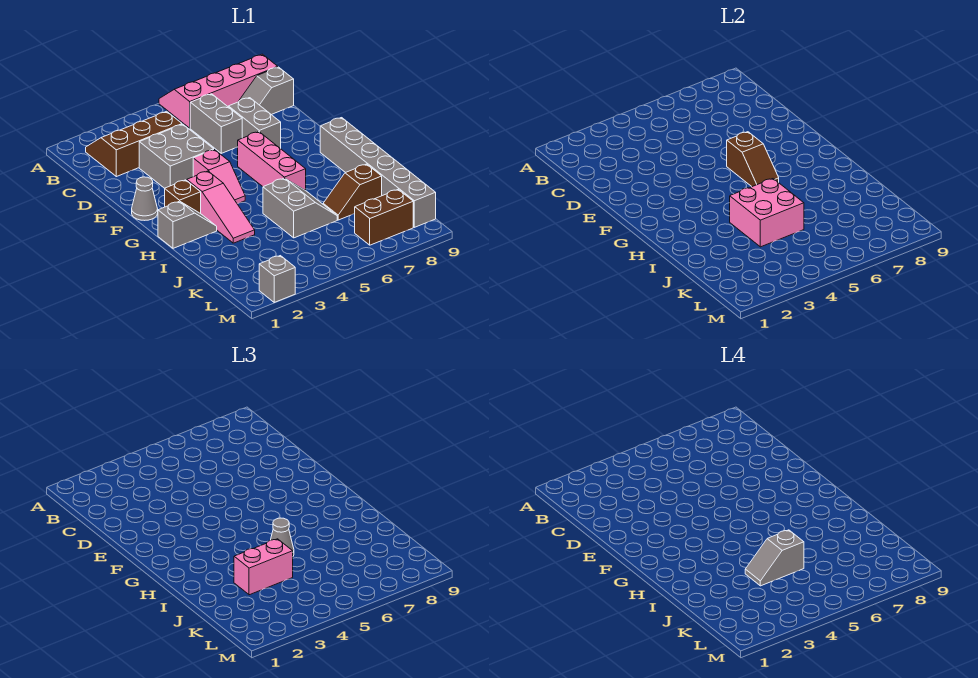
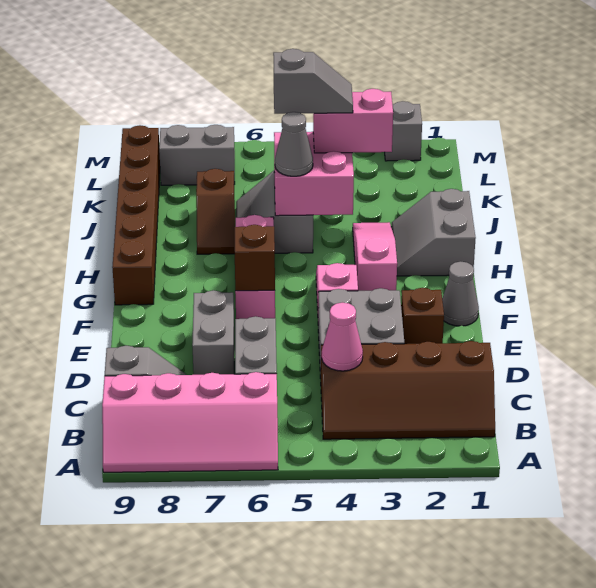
brown 2x3 slope [86,111,182,177] -> brown 2x4 slope [321,341,495,439]
none -> pink 1x1 cone [322,303,363,371]
brown 1x1 brick [165,180,201,214] -> brown 1x1 brick moved to [401,288,444,344]
grey 1x6 brick [320,118,436,227] -> brown 1x6 brick [112,125,160,305]
grey 1x2 slope [158,201,217,248] -> grey 2x2 slope [391,189,476,276]
brown 1x2 slope [323,164,382,220] -> brown 1x2 slope turned to [196,169,235,254]
brown 1x2 brick [355,189,413,245] -> grey 1x2 brick [159,125,235,185]

